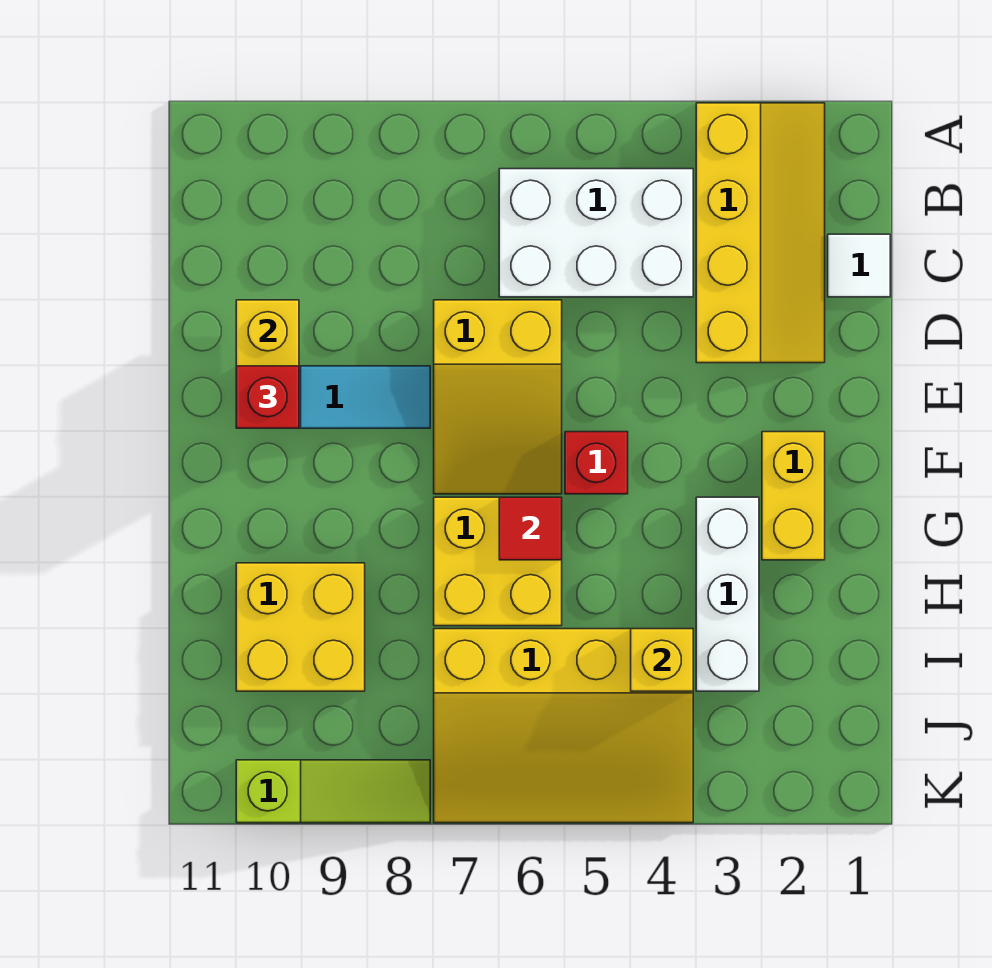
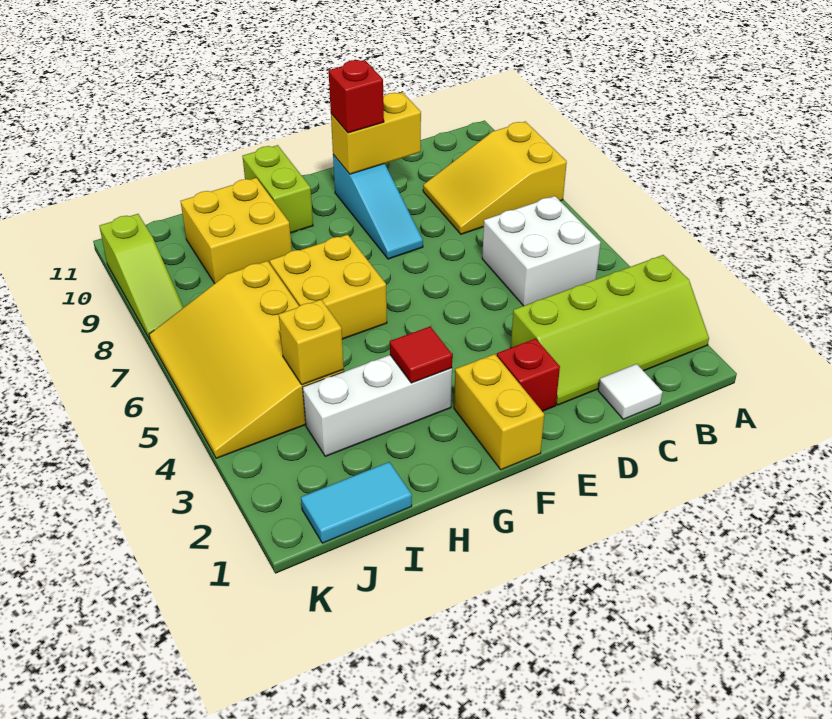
yellow 2x4 slope [696,103,825,363] -> lime 2x4 slope [511,255,709,405]
white 2x3 brick [499,169,693,297] -> white 2x2 brick [482,196,601,306]
yellow 2x3 slope [434,300,562,494] -> yellow 2x3 slope moved to [423,121,567,234]
yellow 1x2 brick [762,432,825,560] -> yellow 1x2 brick turned to [454,354,544,470]
red 1x1 brick [565,432,628,494] -> red 1x1 brick moved to [497,339,560,411]
red 1x1 tile [499,497,562,560] -> red 1x1 tile moved to [390,327,452,383]
none -> lime 1x2 brick [242,145,313,233]
none -> cyan 1x2 tile [301,462,412,543]

